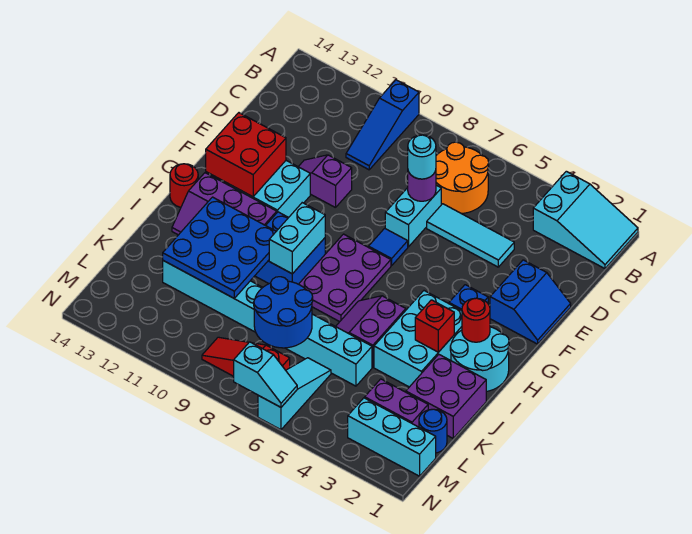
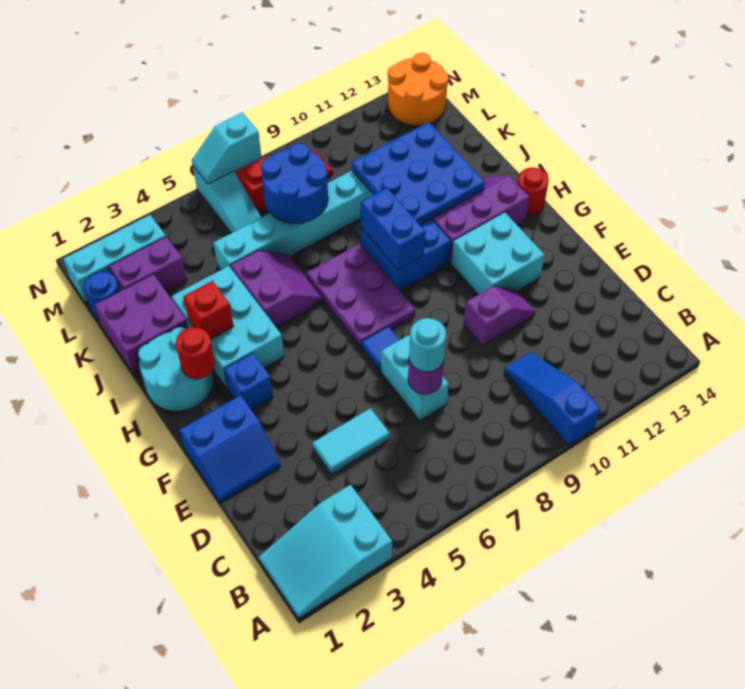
orange 2x2 round brick [436,142,489,213] -> orange 2x2 round brick moved to [388,53,449,126]
cyan 1x3 tile [427,204,514,267] -> cyan 1x2 tile [313,408,390,474]
blue 2x2 slope [490,260,571,344] -> blue 2x2 slope turned to [180,395,281,502]
red 2x2 brick [206,113,286,197] -> none
cyan 1x2 brick [269,203,325,274] -> blue 1x2 brick [361,188,425,270]

